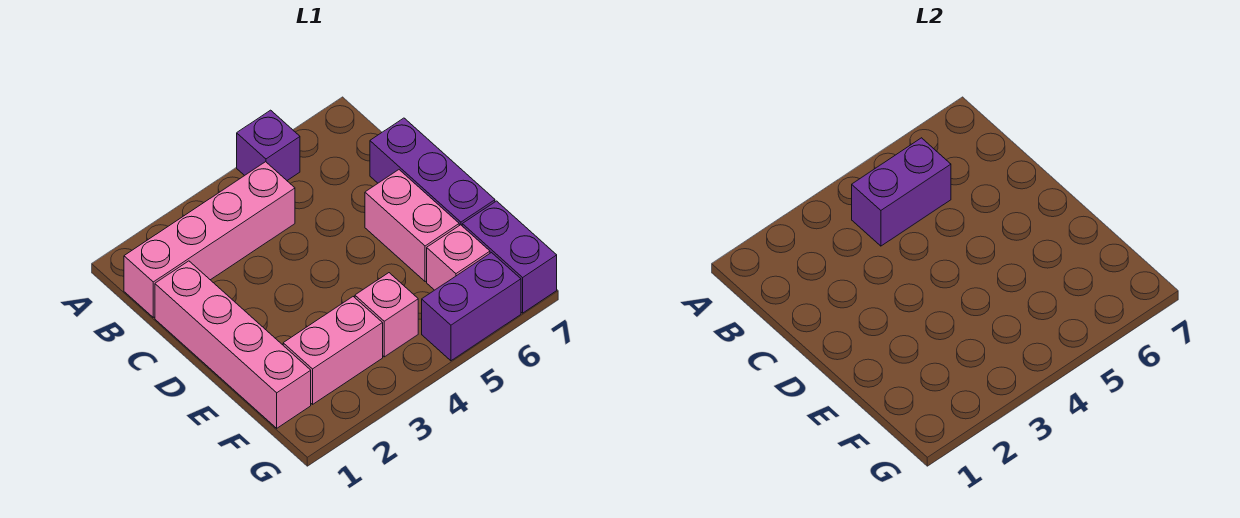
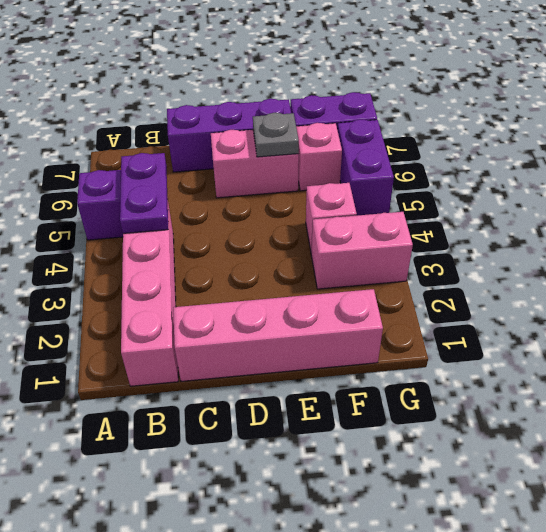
purple 1x2 brick [852,138,951,246] -> purple 1x2 plate [120,153,168,233]
none -> grey 1x1 plate [253,113,299,157]
pink 1x2 brick [283,297,383,404] -> pink 1x2 brick turned to [311,212,413,289]

